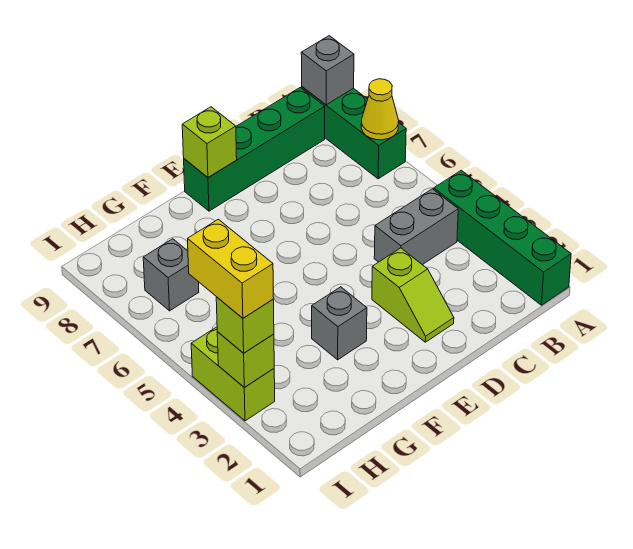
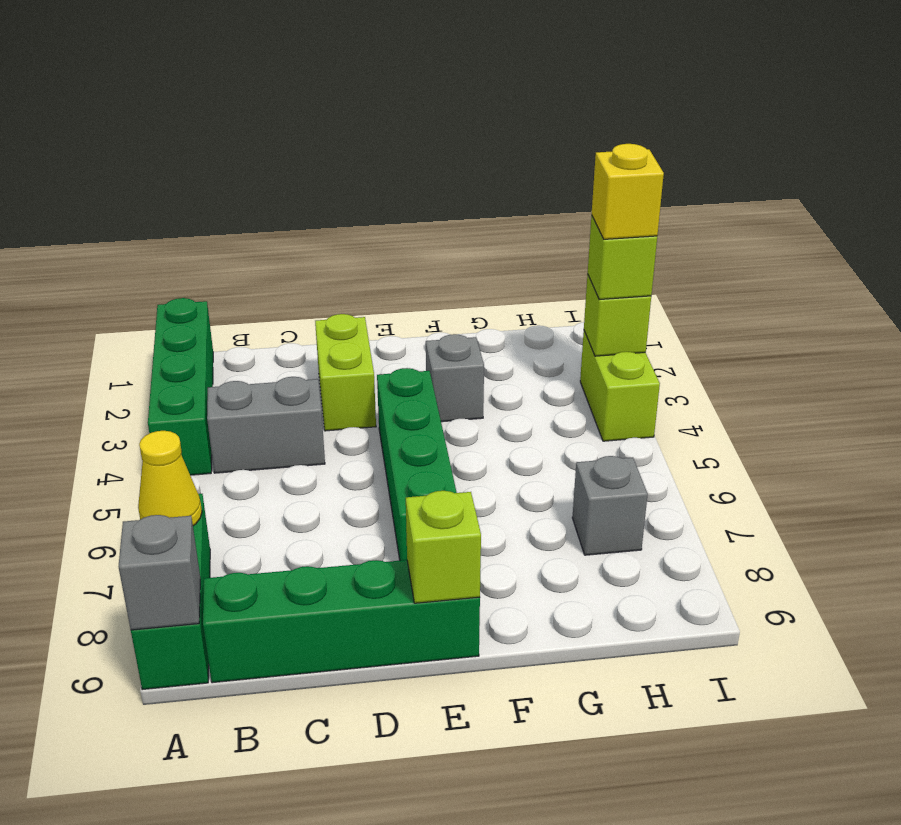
lime 1x2 slope [372,248,454,342] -> lime 1x2 brick [315,314,376,431]
none -> green 1x4 brick [377,368,457,561]
yellow 1x2 brick [188,219,274,318] -> yellow 1x1 brick [592,144,664,239]

